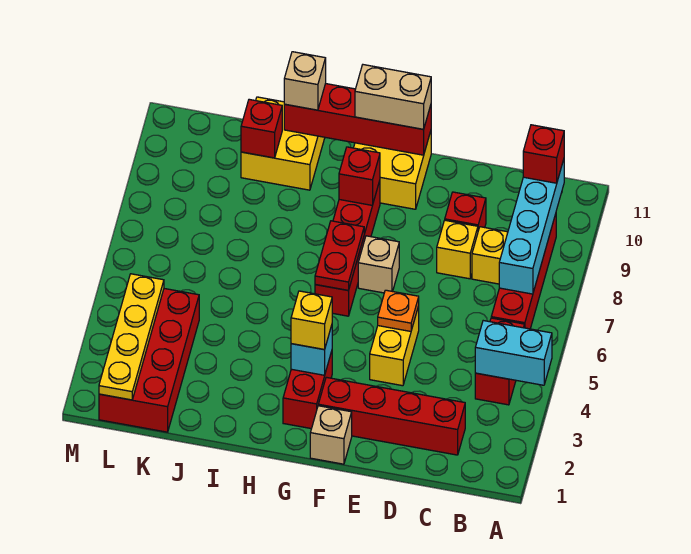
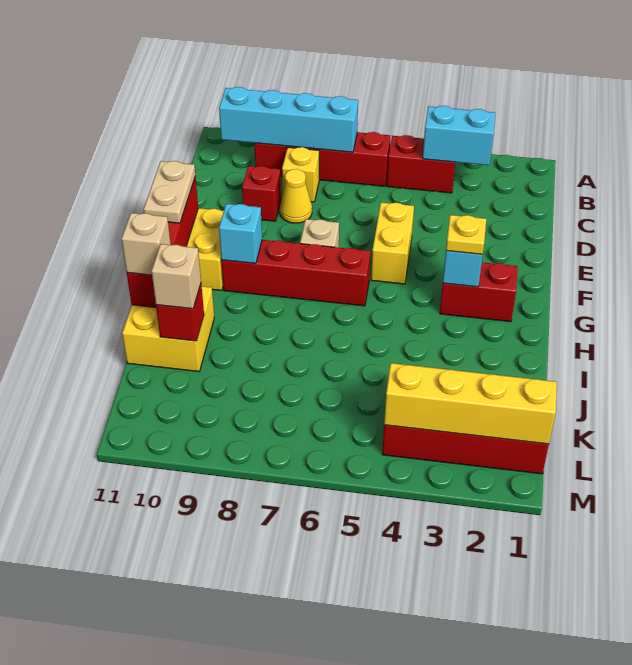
cyan 1x2 brick [475,321,552,385] -> cyan 1x2 brick turned to [423,106,495,165]
red 1x1 brick [523,125,564,183] -> none
red 1x4 brick [318,377,465,455] -> none
yellow 1x1 brick [437,220,478,279] -> yellow 1x1 cone [280,169,312,223]
yellow 1x2 brick [370,306,419,386] -> yellow 1x2 brick turned to [371,202,414,284]
orange 1x1 plate [378,290,419,331] -> none
tan 1x1 brick [310,406,352,464] -> tan 1x1 brick moved to [152,244,201,309]
tan 1x2 brick [355,65,431,129] -> tan 1x2 plate [144,161,195,223]
yellow 1x1 brick [291,291,332,350] -> yellow 1x1 plate [446,215,486,254]
red 1x2 plate [315,221,364,290] -> none
red 1x1 brick [339,147,380,206] -> cyan 1x1 brick [219,204,262,263]
yellow 1x4 plate [99,274,164,400] -> yellow 1x4 brick [384,363,557,444]

